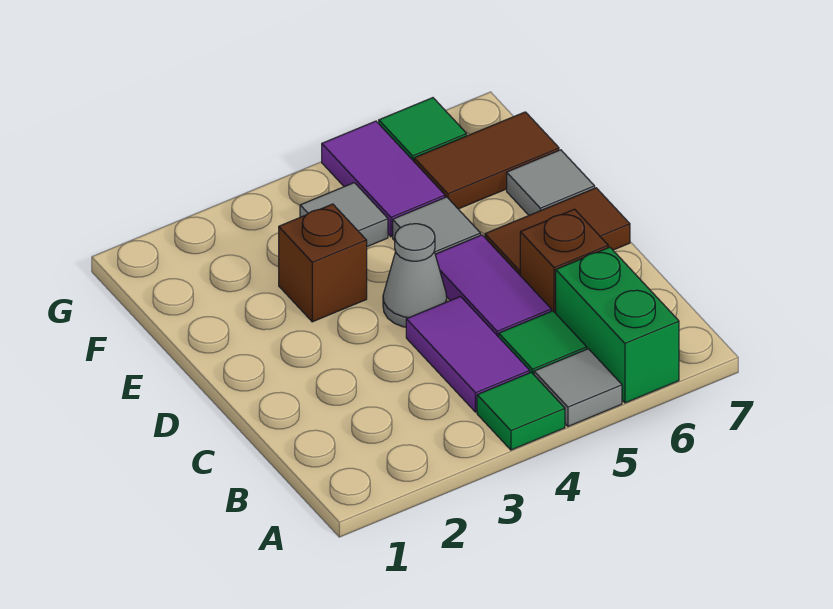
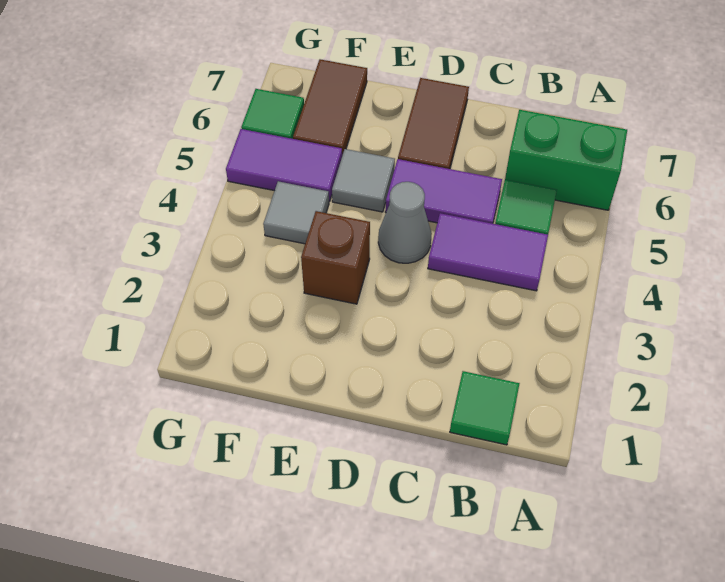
green 1x1 tile [477,372,565,450] -> green 1x1 tile moved to [450,371,520,445]
grey 1x1 tile [534,349,622,426] -> none
brown 1x1 brick [520,209,608,313] -> none
grey 1x1 tile [507,150,595,215] -> none

